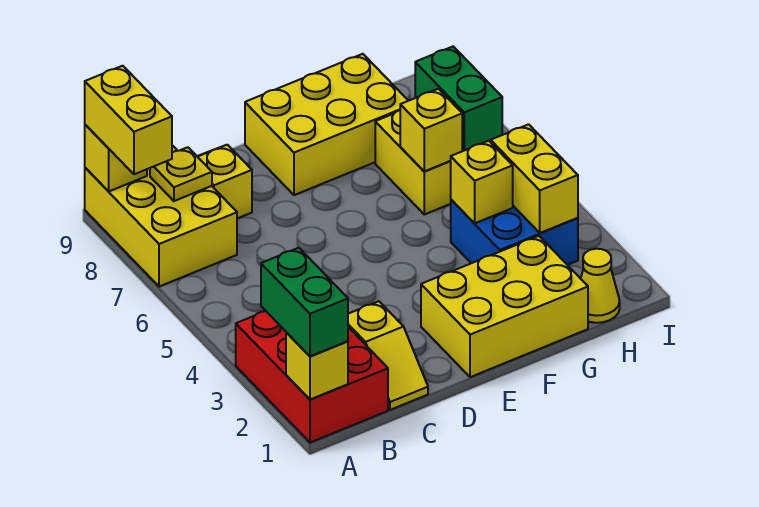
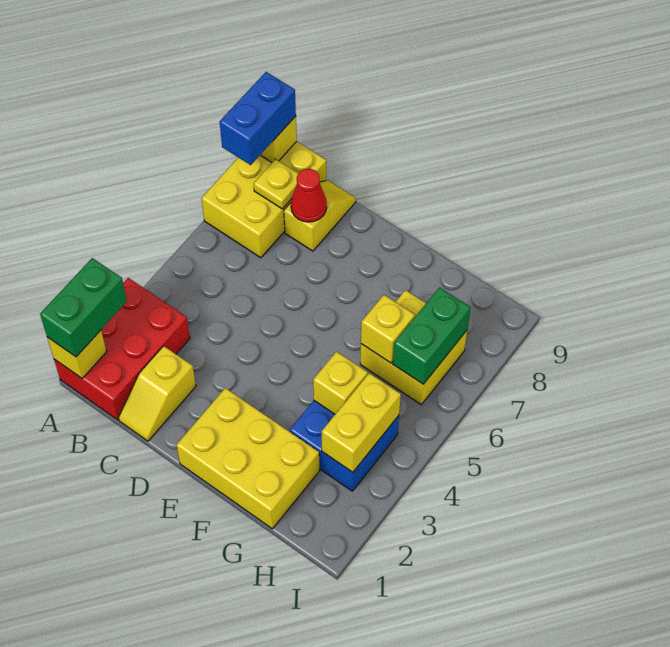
yellow 1x2 brick [85,66,172,174] -> blue 1x2 brick [220,72,296,165]
none -> red 1x1 cone [291,169,327,222]
yellow 2x3 brick [245,54,408,195] -> none
yellow 1x1 cone [581,249,620,323] -> none

